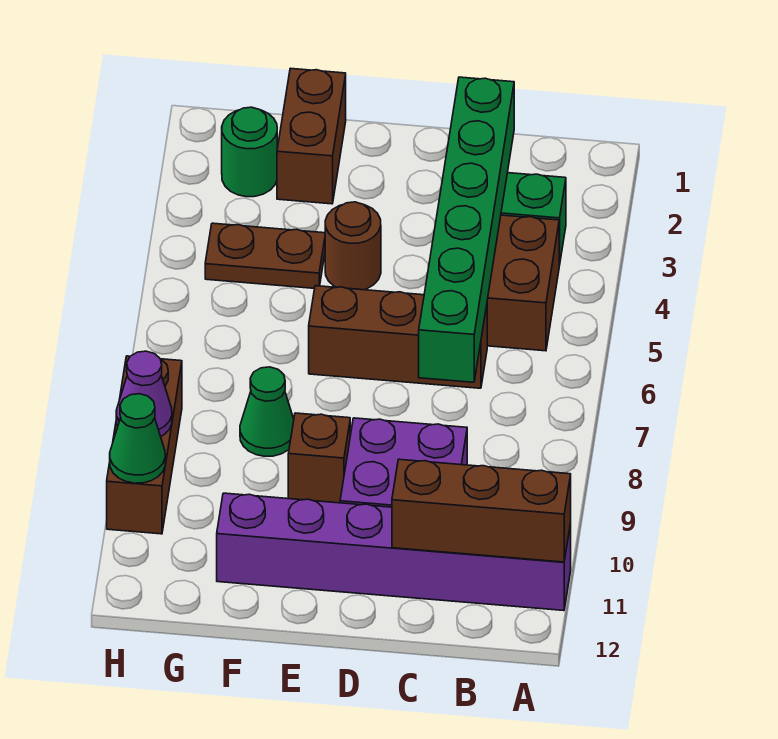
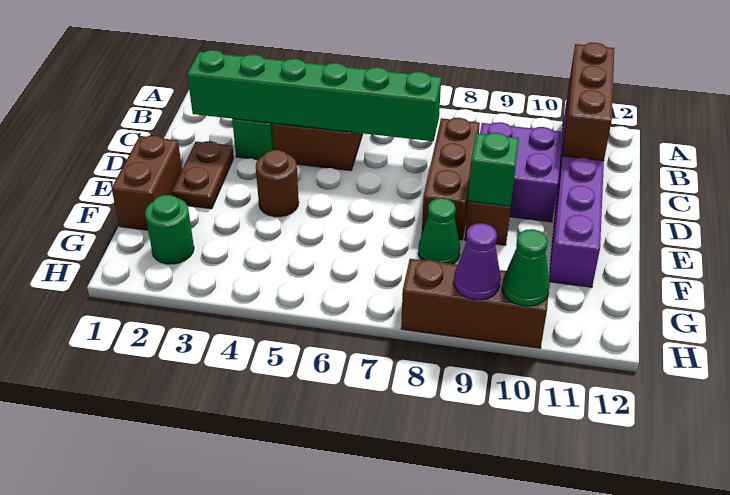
brown 1x3 brick [309,286,487,388] -> brown 1x3 brick moved to [422,118,480,240]
none -> green 1x1 brick [468,133,519,206]
brown 1x2 brick [277,68,346,204] -> brown 1x2 brick turned to [112,135,182,230]
brown 1x2 plate [205,223,325,288] -> brown 1x2 plate moved to [172,141,234,209]

